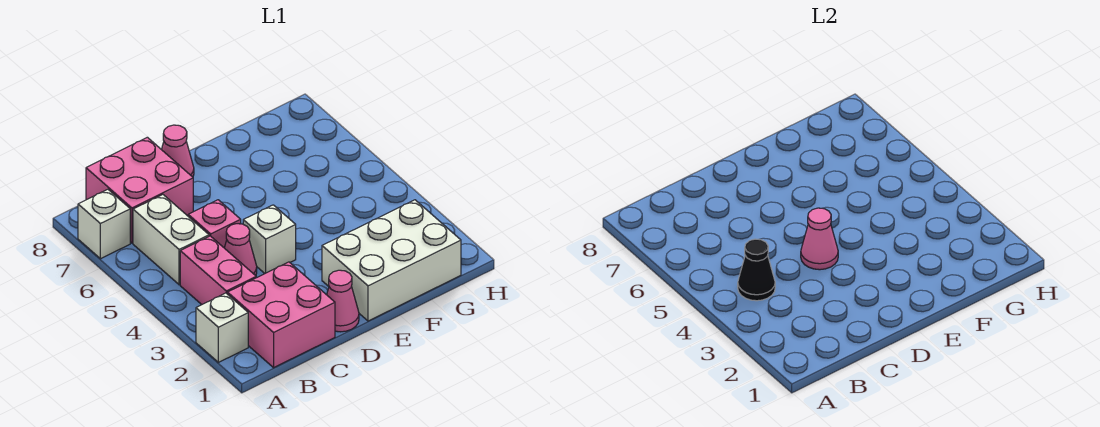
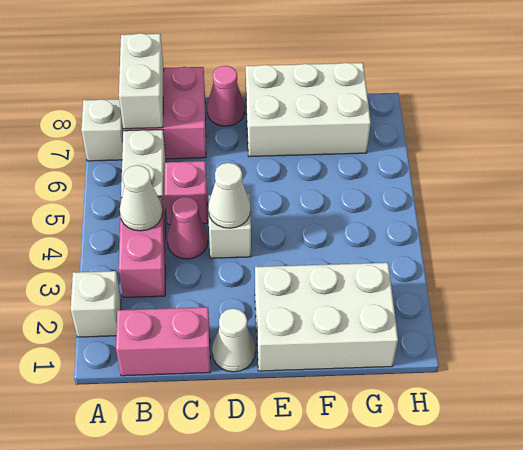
pink 2x2 brick [227,262,335,368] -> pink 1x2 brick [116,307,210,376]
black 1x1 cone [738,239,775,301] -> white 1x1 cone [120,165,162,231]
none -> white 1x2 brick [119,33,164,129]
pink 1x1 cone [327,270,359,332] -> white 1x1 cone [212,308,255,372]
pink 1x1 cone [801,208,838,270] -> white 1x1 cone [208,163,250,228]
none -> white 2x3 brick [246,63,371,157]

